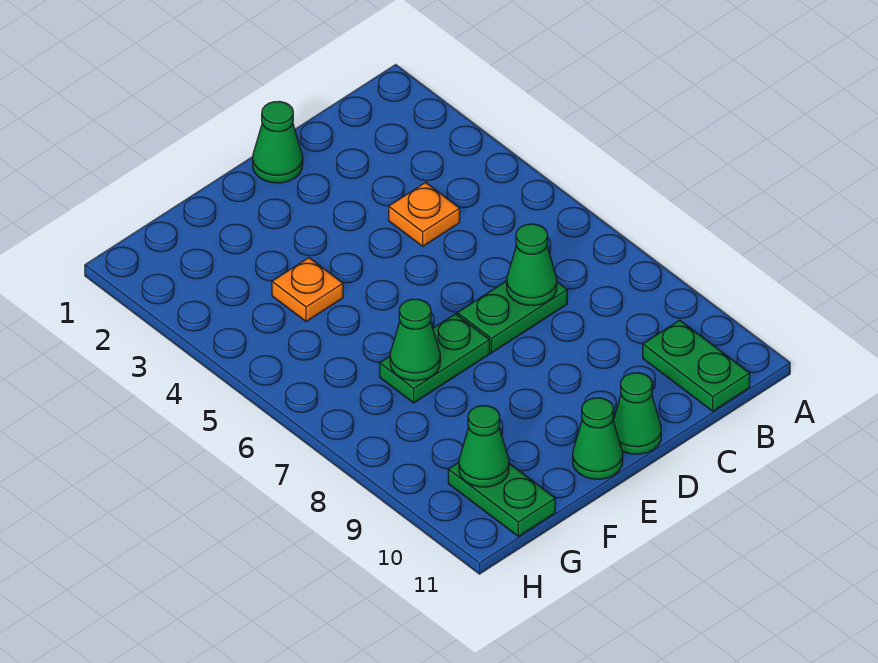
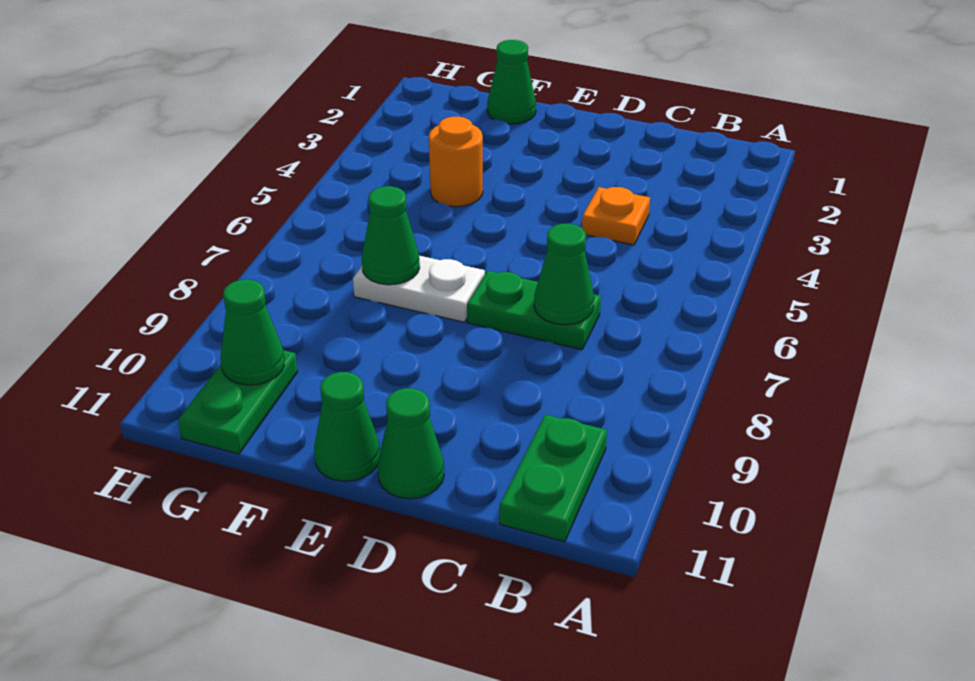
green 1x1 cone [253,101,303,183] -> green 1x1 cone moved to [487,40,536,124]
green 1x2 plate [380,314,490,403] -> white 1x2 plate [353,256,485,322]
orange 1x1 plate [272,258,343,322] -> orange 1x1 round brick [429,117,483,207]

